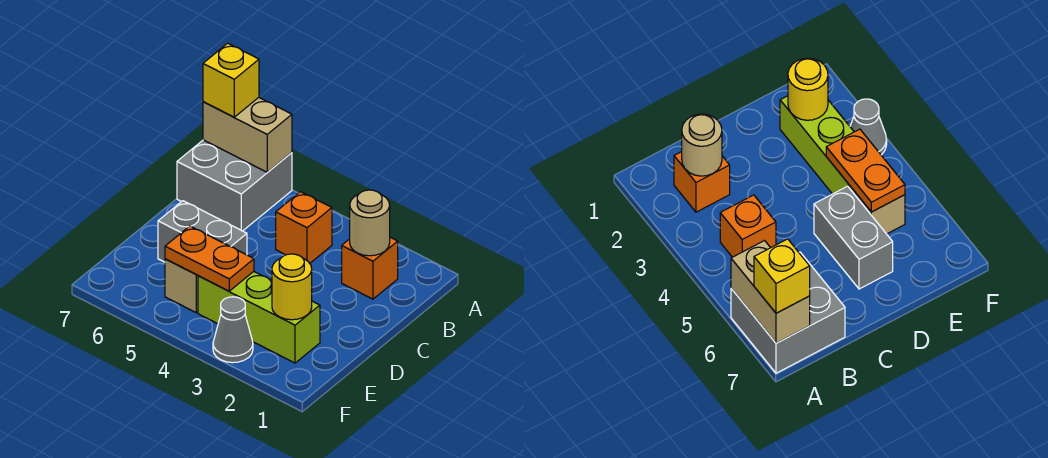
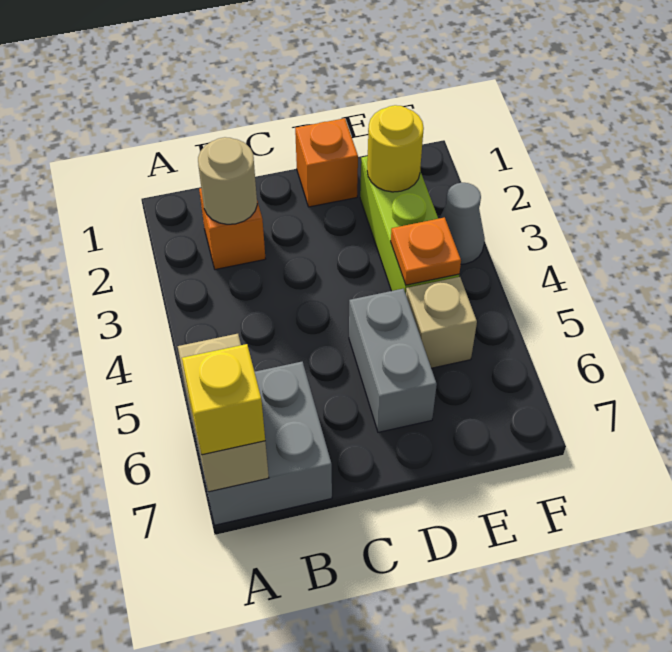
orange 1x1 brick [276,192,332,263] -> orange 1x1 brick moved to [295,118,358,207]
orange 1x2 plate [165,226,254,291] -> orange 1x1 plate [391,217,461,285]

